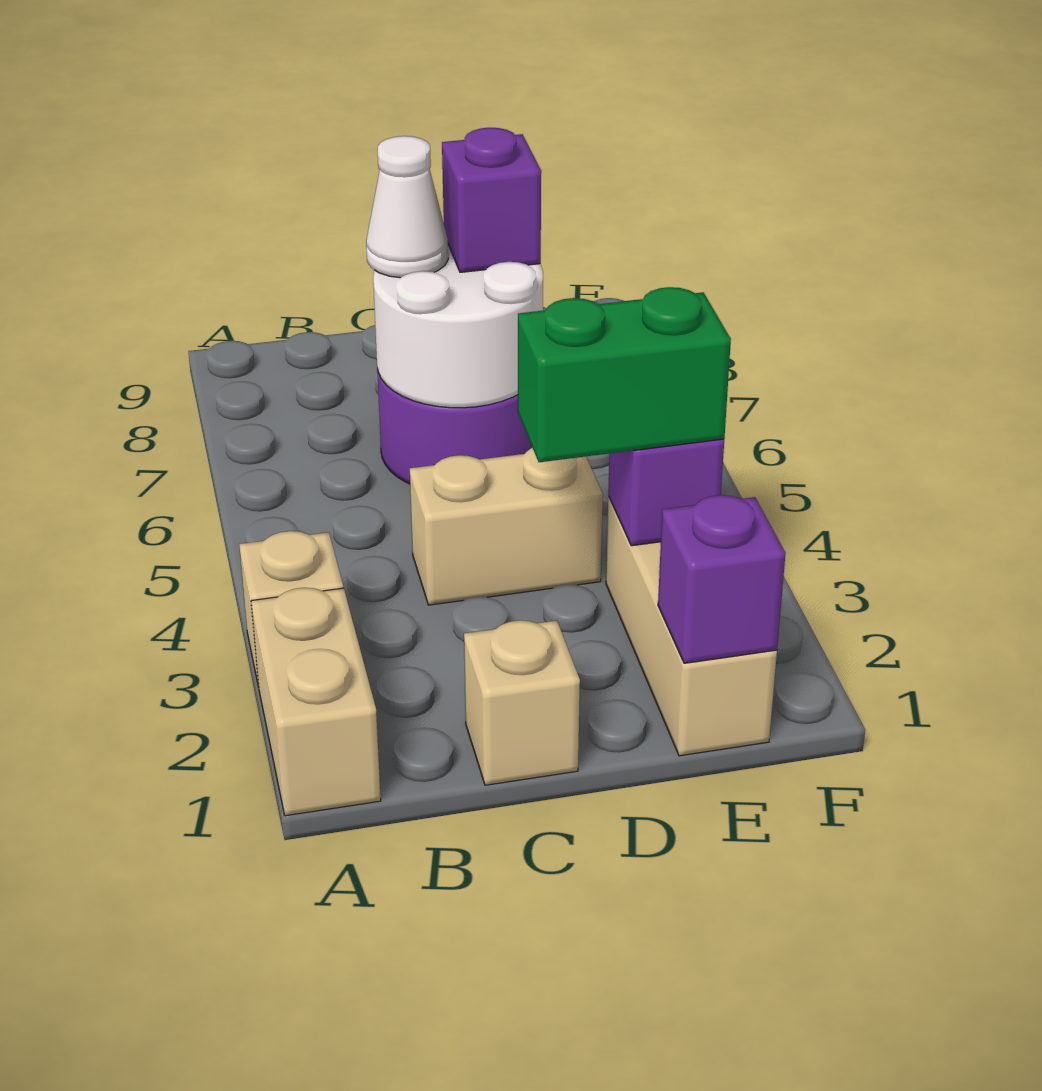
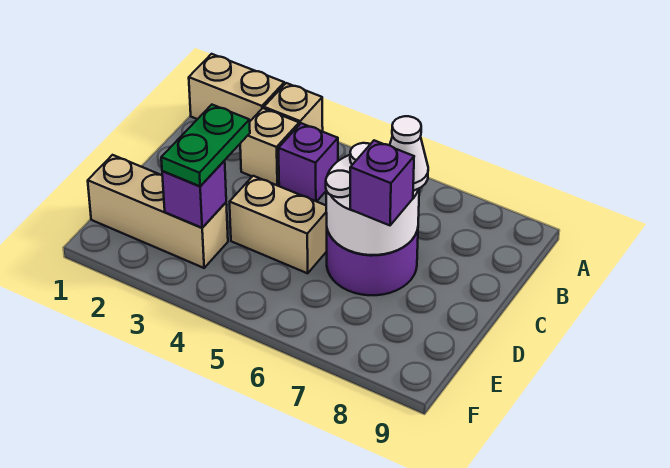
tan 1x1 brick [464,620,580,785] -> tan 1x1 brick moved to [240,108,299,186]
tan 1x2 brick [410,448,603,605] -> tan 1x2 brick turned to [230,176,327,273]
green 1x2 brick [518,287,731,462] -> green 1x2 plate [161,105,250,186]
purple 1x1 brick [658,495,786,663] -> purple 1x1 brick moved to [278,123,338,202]

